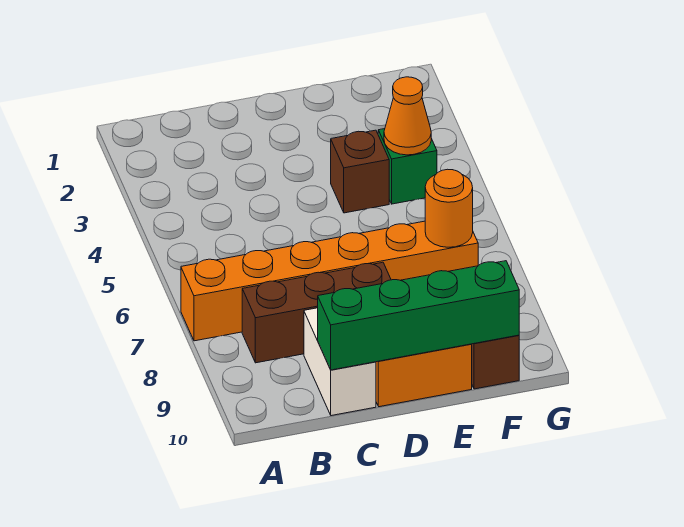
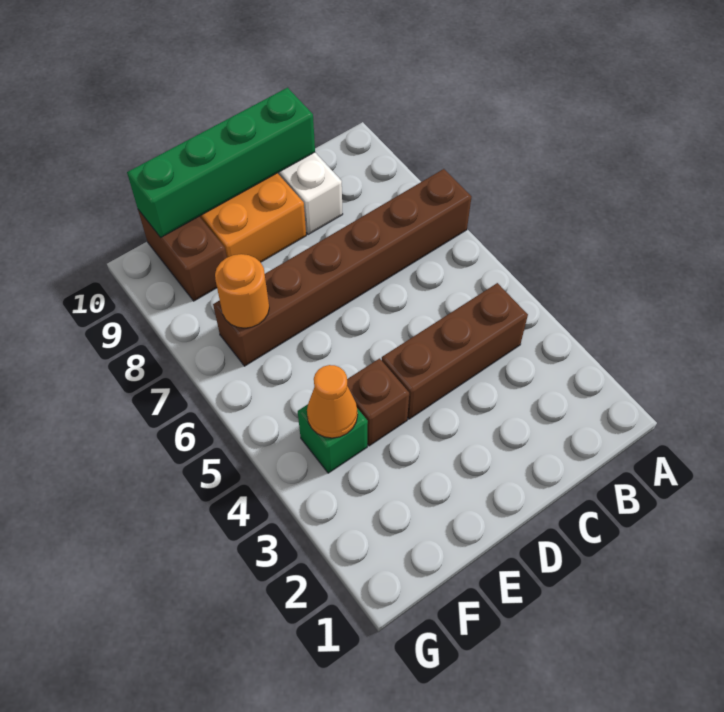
orange 1x6 brick [181,221,478,341] -> brown 1x6 brick [213,169,471,366]
brown 1x3 brick [242,262,391,363] -> brown 1x3 brick moved to [382,283,528,419]

